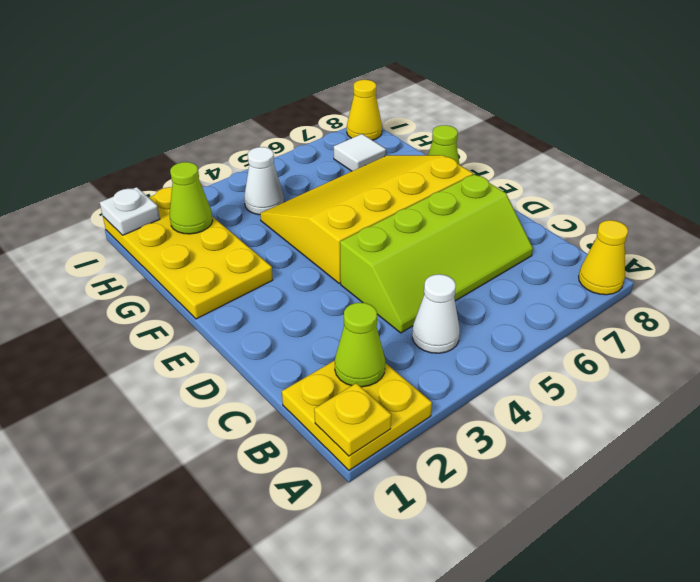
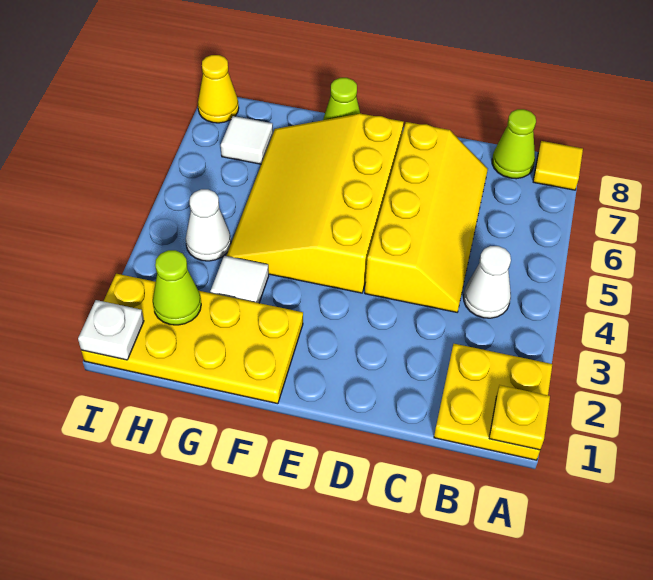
yellow 1x1 cone [579,220,628,295] -> yellow 1x1 tile [533,141,583,190]
lime 1x1 cone [335,303,385,387] -> lime 1x1 cone moved to [492,109,536,179]
lime 2x4 slope [340,174,533,333] -> yellow 2x4 slope [365,122,488,312]
none -> white 1x1 tile [210,256,269,303]

